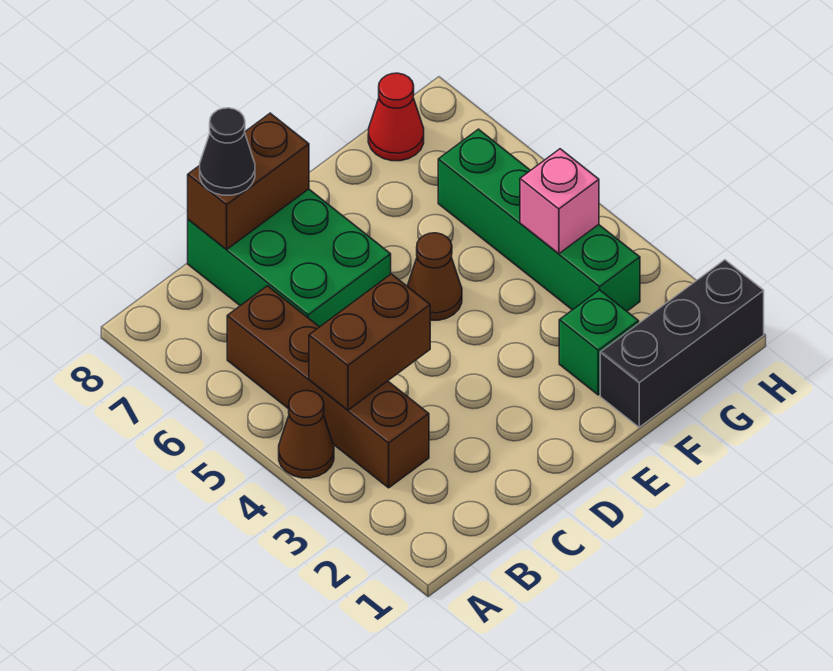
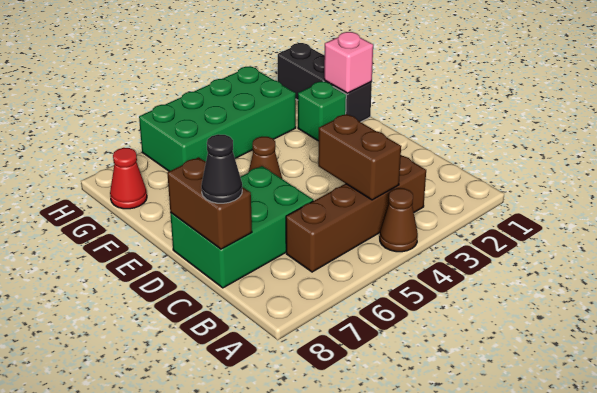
green 1x4 brick [438,129,640,311] -> green 2x4 brick [139,66,296,171]
pink 1x1 brick [520,149,599,254] -> pink 1x1 brick moved to [324,32,373,93]

